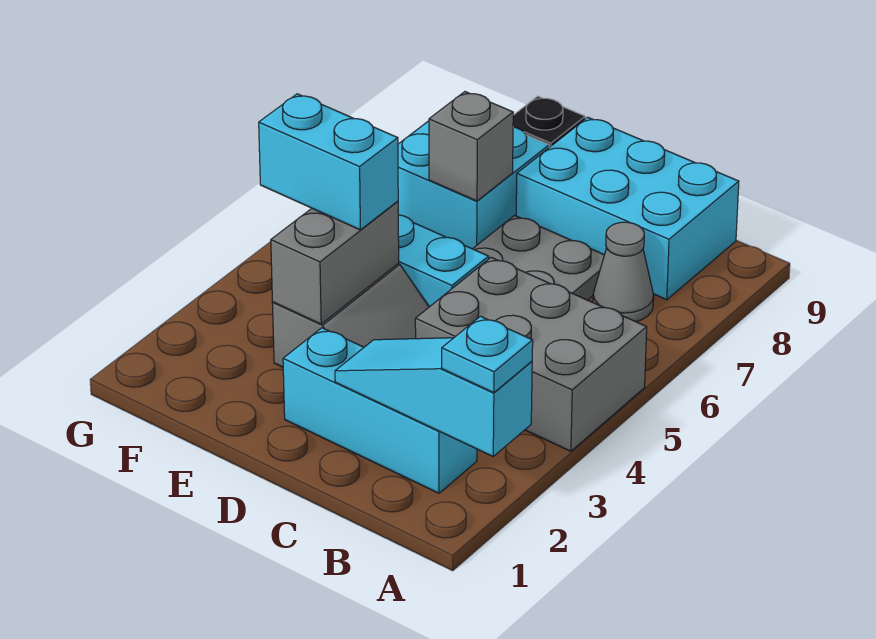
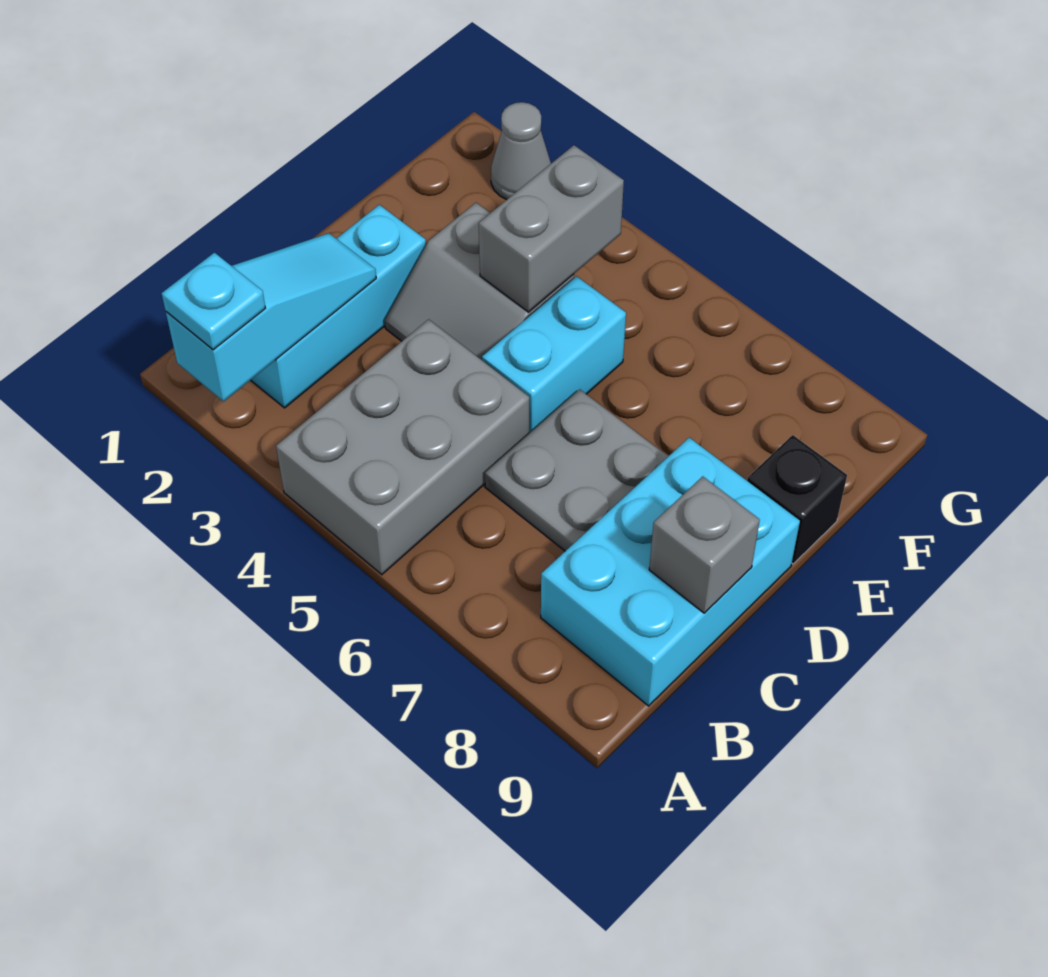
grey 1x1 cone [593,222,654,322] -> grey 1x1 cone moved to [491,102,551,200]
grey 1x2 brick [271,201,399,324] -> grey 1x2 brick turned to [479,145,624,312]
cyan 1x2 brick [259,94,398,230] -> none
cyan 2x2 brick [398,121,549,249] -> none
grey 1x1 brick [429,92,513,201] -> grey 1x1 brick moved to [649,476,760,613]

